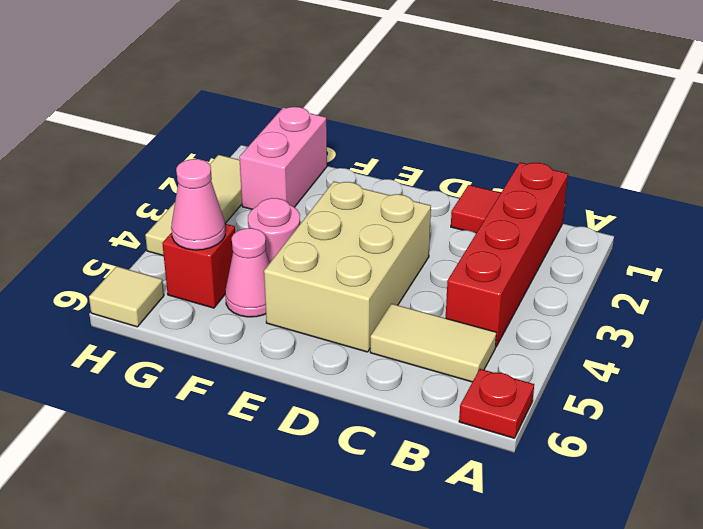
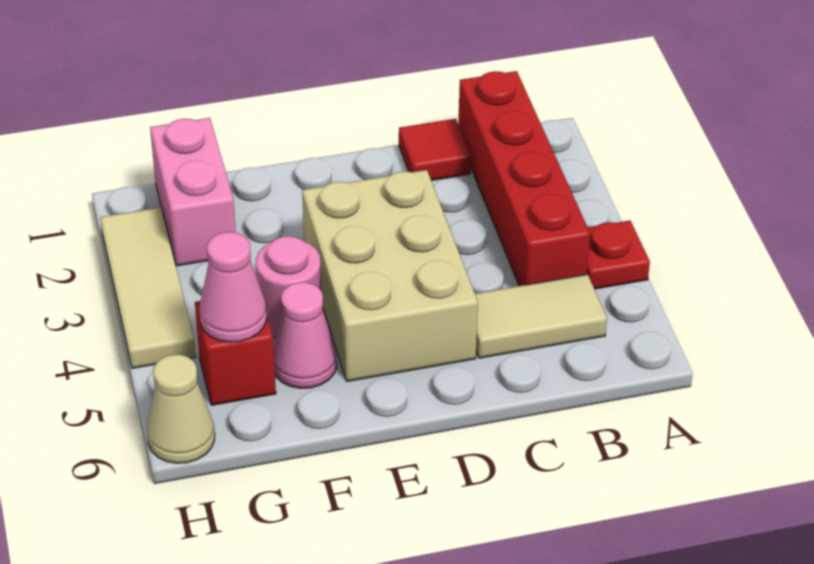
red 1x1 plate [459,369,534,438] -> red 1x1 plate moved to [587,220,650,289]
tan 1x1 tile [89,266,164,327] -> tan 1x1 cone [147,355,215,463]

